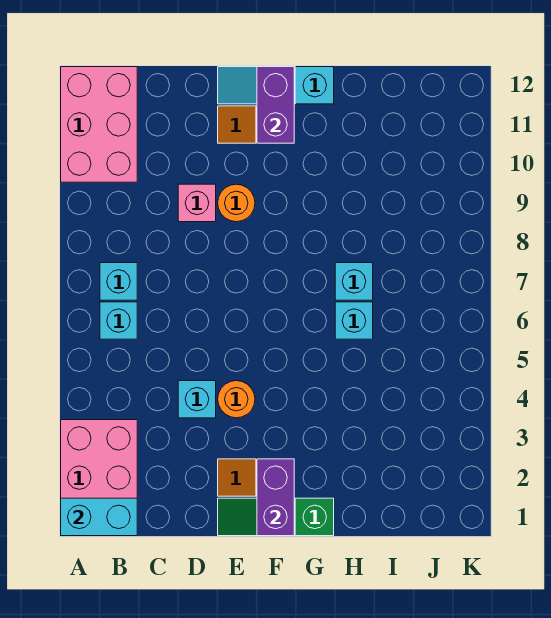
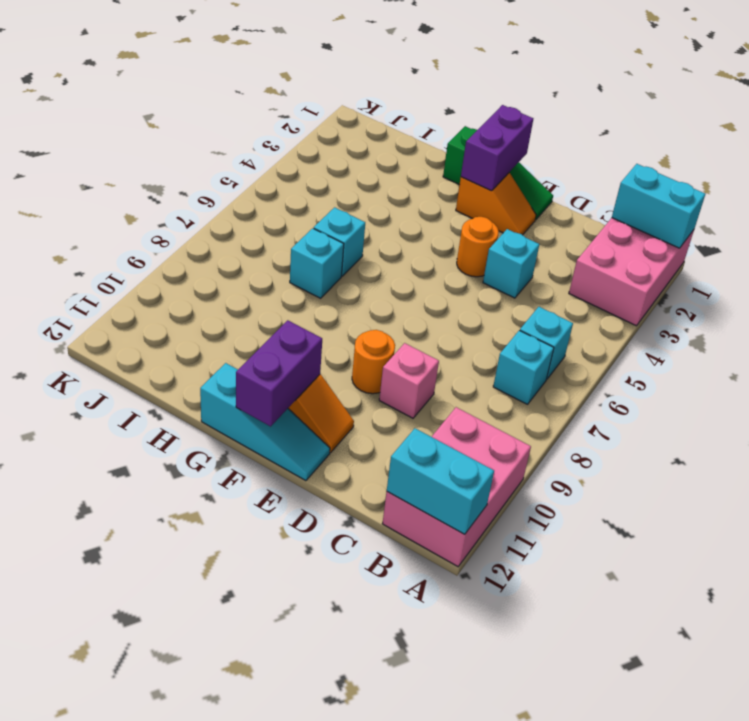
none -> cyan 1x2 brick [387,428,494,534]

